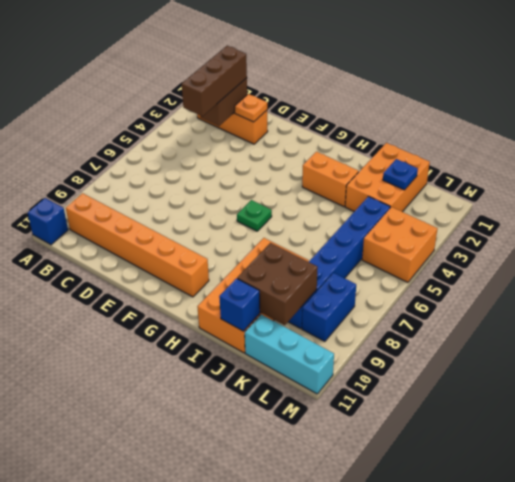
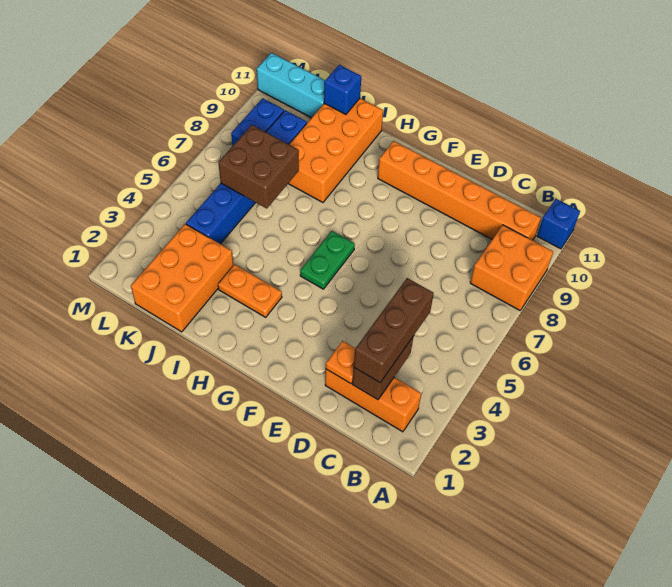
green 1x1 plate [237,200,272,231] -> green 1x2 plate [300,231,355,289]
orange 1x2 brick [302,152,359,207] -> orange 1x2 plate [218,264,282,317]
brown 2x2 brick [237,243,318,325] -> brown 2x2 brick moved to [218,125,299,209]
blue 1x1 plate [383,159,418,190] -> none
orange 2x2 brick [362,207,438,282] -> orange 2x2 brick moved to [470,225,553,310]

